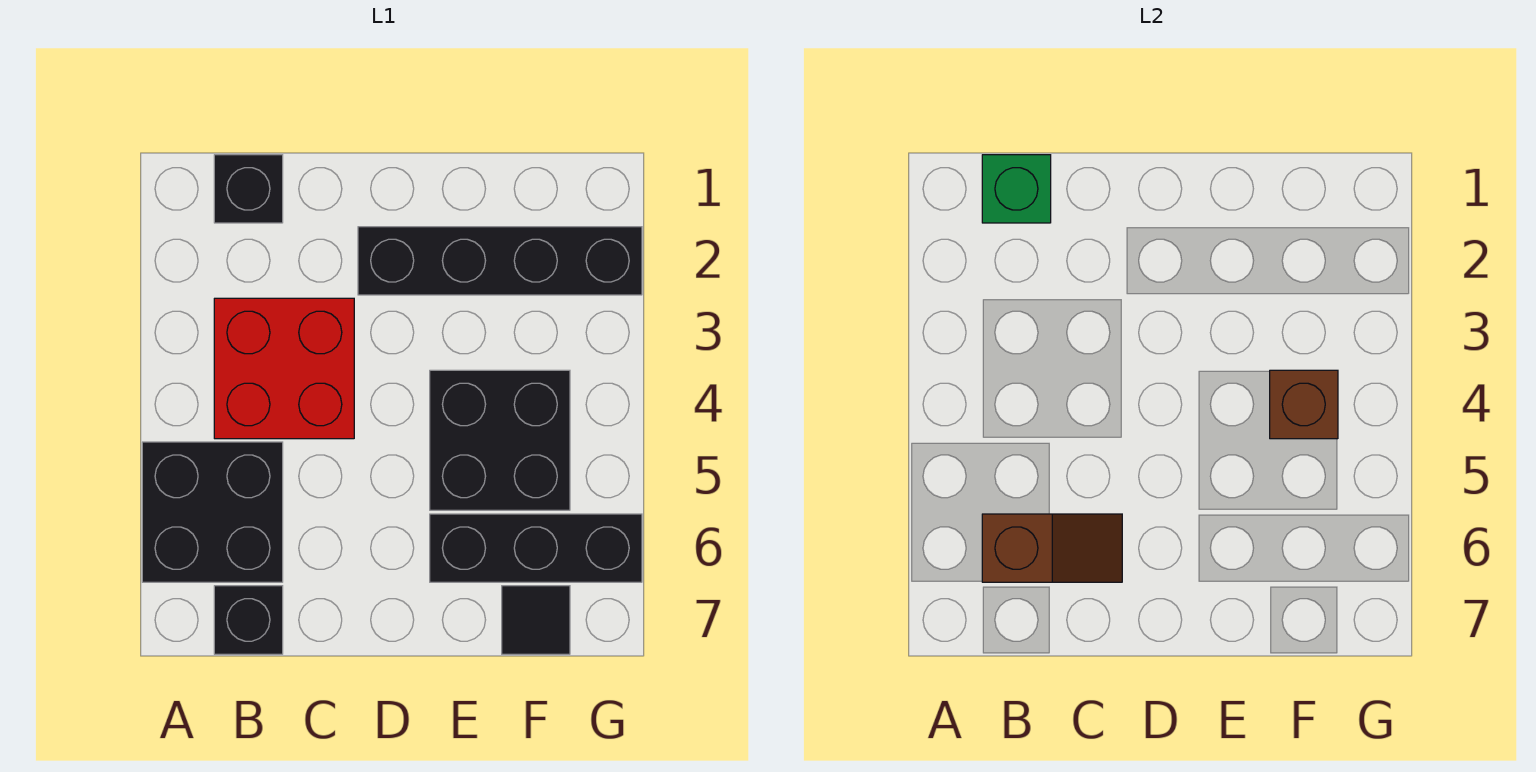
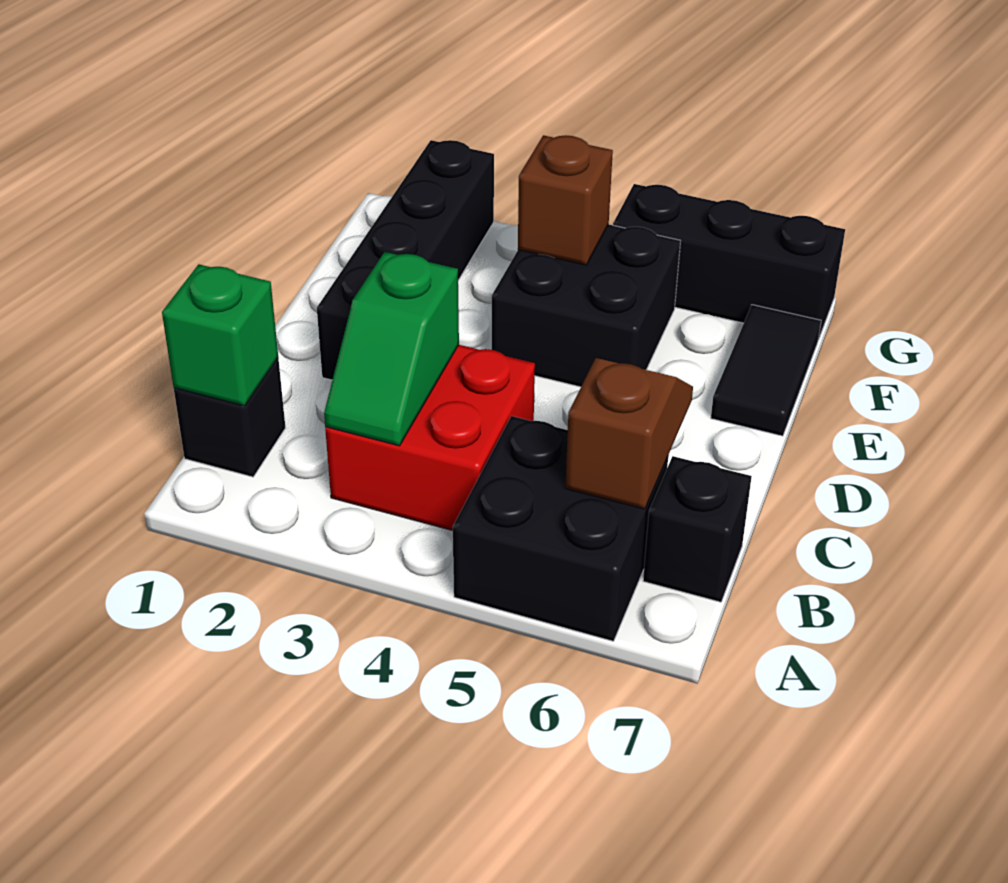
none -> green 1x2 slope [324,252,459,446]
black 1x3 brick [430,514,642,582] -> black 1x3 brick turned to [613,184,845,340]
black 1x1 tile [502,586,570,654] -> black 1x2 tile [711,305,821,436]

